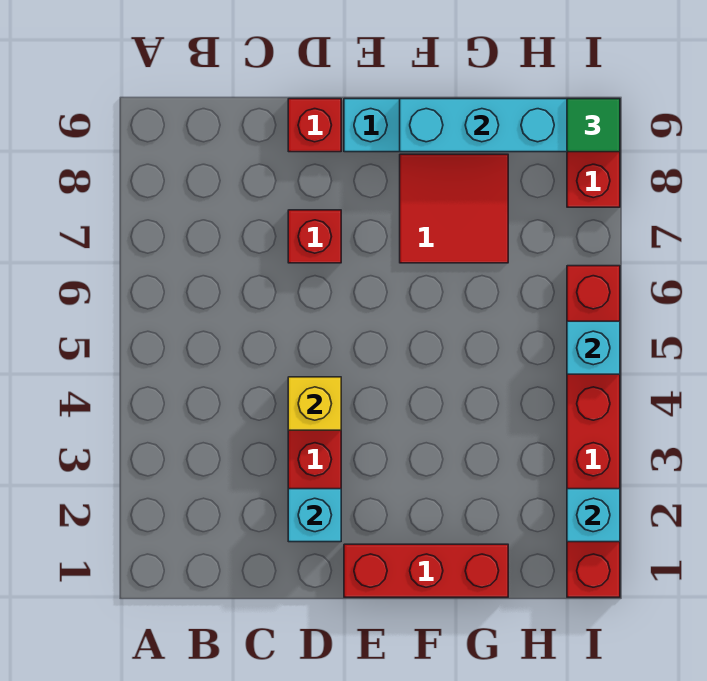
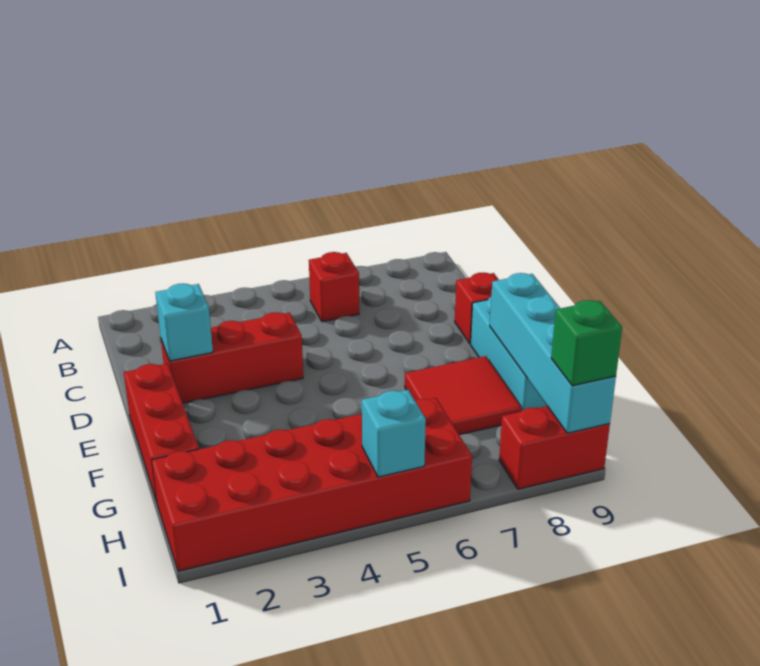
yellow 1x1 brick [288,377,341,430] -> none
red 1x1 brick [288,210,341,263] -> red 1x1 brick moved to [309,252,359,322]
red 1x6 brick [567,266,620,597] -> red 2x6 brick [152,398,472,571]
cyan 1x1 brick [567,489,620,542] -> none
green 1x1 tile [567,99,620,152] -> green 1x1 brick [551,300,622,386]

